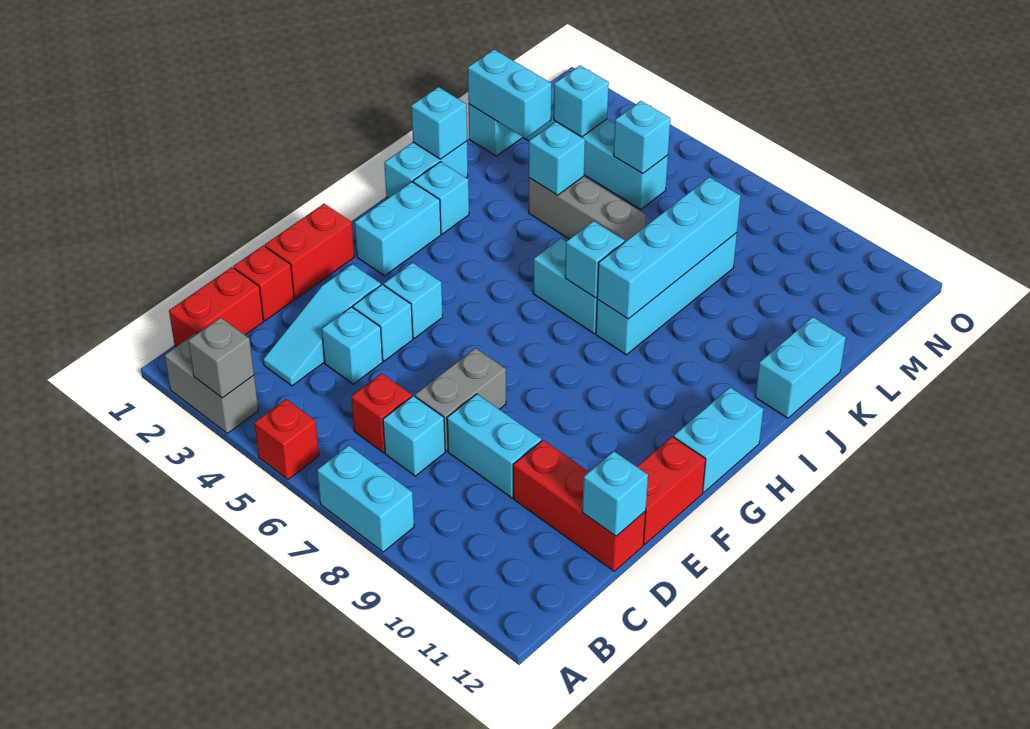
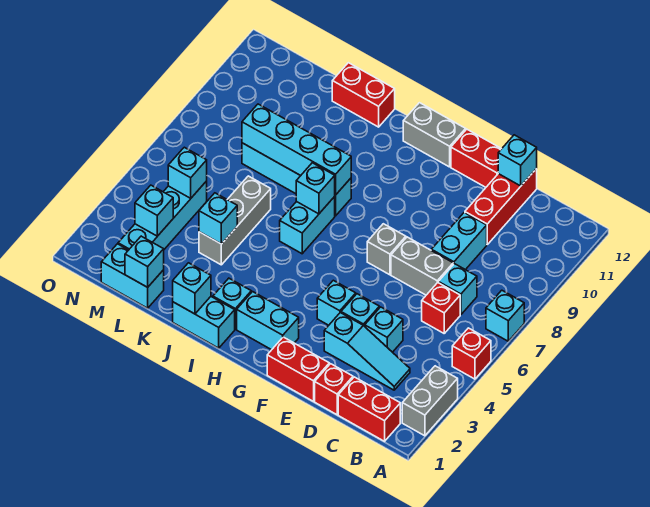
grey 1x1 brick [188,318,254,398] -> grey 1x1 brick moved to [367,224,406,275]
cyan 1x2 brick [317,445,414,552] -> cyan 1x1 brick [486,290,524,341]
cyan 1x2 brick [674,387,763,493] -> grey 1x2 brick [403,103,466,167]
cyan 1x2 brick [755,317,846,418] -> red 1x2 brick [332,63,395,127]
cyan 1x2 brick [468,50,551,138] -> cyan 1x1 brick [125,236,164,287]

